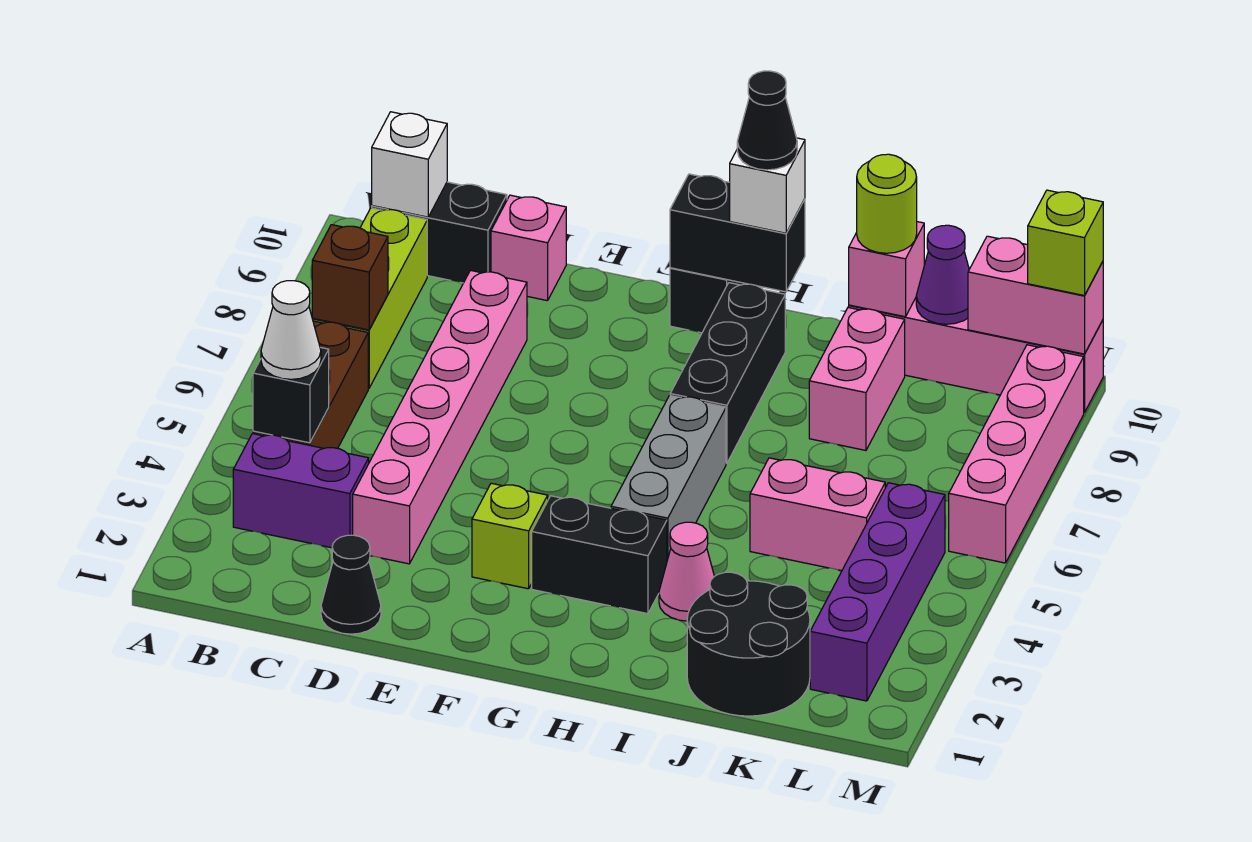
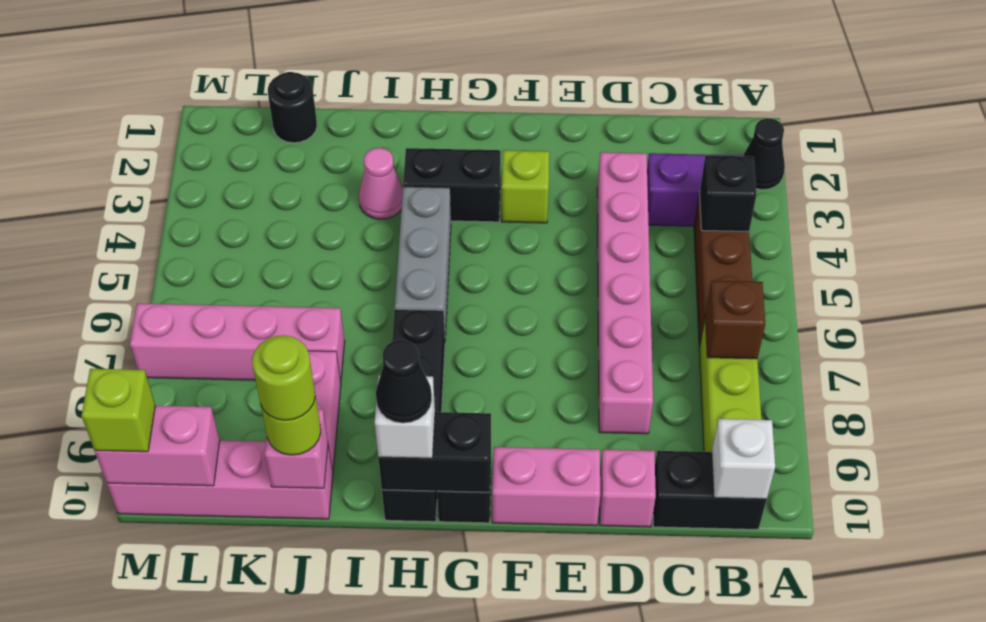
white 1x1 cone [261,281,321,379] -> none
black 1x1 cone [321,535,381,634] -> black 1x1 cone moved to [744,118,785,190]
black 1x3 brick [670,283,785,463] -> black 1x4 brick [382,309,445,522]
black 2x2 round brick [687,572,810,716] -> black 1x1 round brick [268,72,317,143]
pink 1x2 brick [750,458,885,571] -> pink 1x2 brick moved to [492,447,600,526]
none -> lime 1x1 round brick [252,335,315,420]
purple 1x1 cone [916,225,969,324] -> none
purple 1x4 brick [810,483,945,701] -> none
pink 1x4 brick [949,345,1084,563] -> pink 1x4 brick turned to [130,303,345,382]

